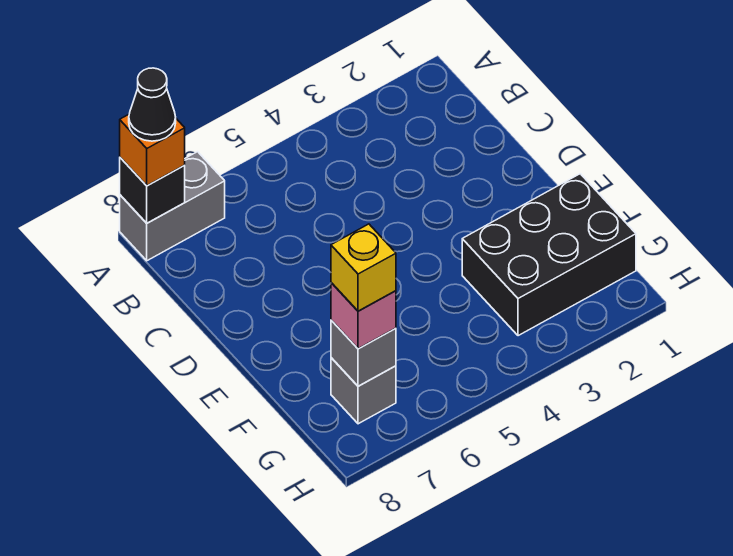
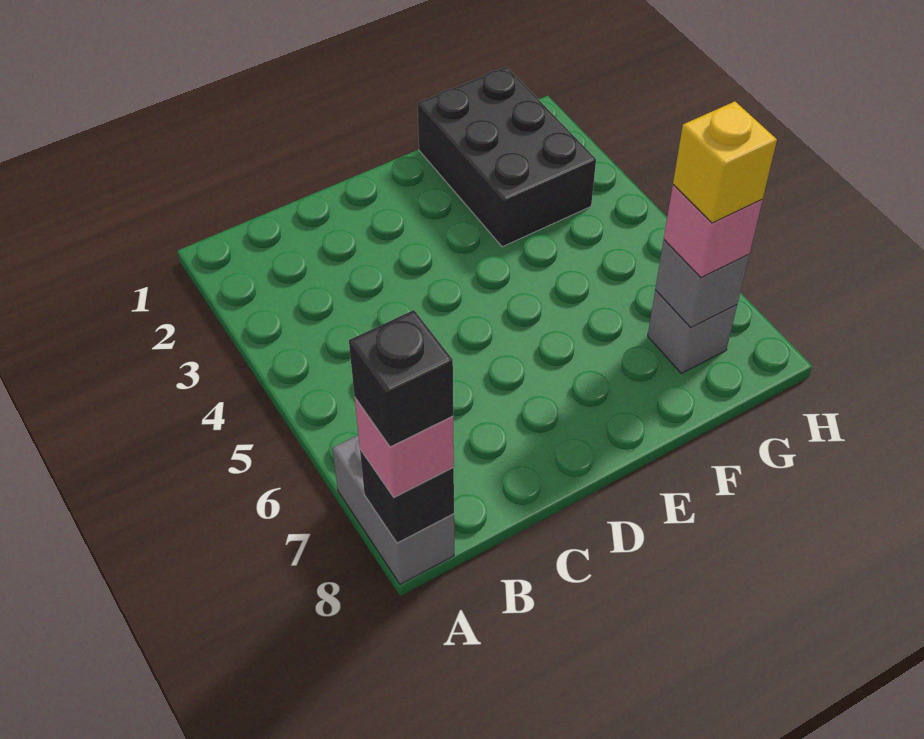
orange 1x1 brick [120,114,185,186] -> pink 1x1 brick [355,398,454,497]
black 1x1 cone [129,68,176,141] -> black 1x1 brick [349,310,453,447]

